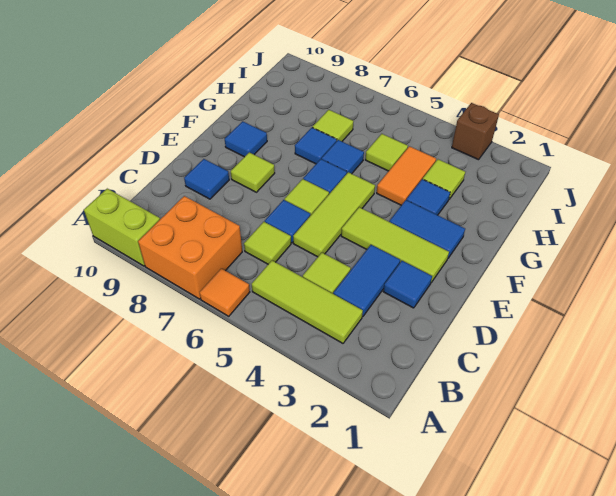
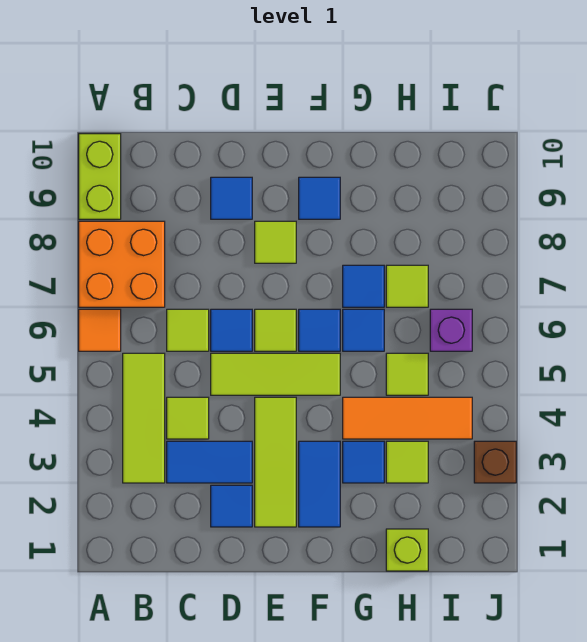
orange 1x2 tile [377,146,436,205] -> orange 1x3 tile [343,397,472,439]
none -> lime 1x1 brick [386,529,428,571]
none -> purple 1x1 brick [430,309,472,351]

